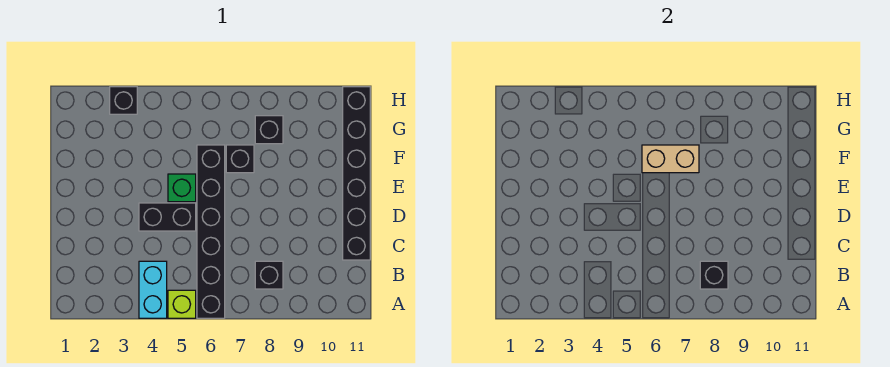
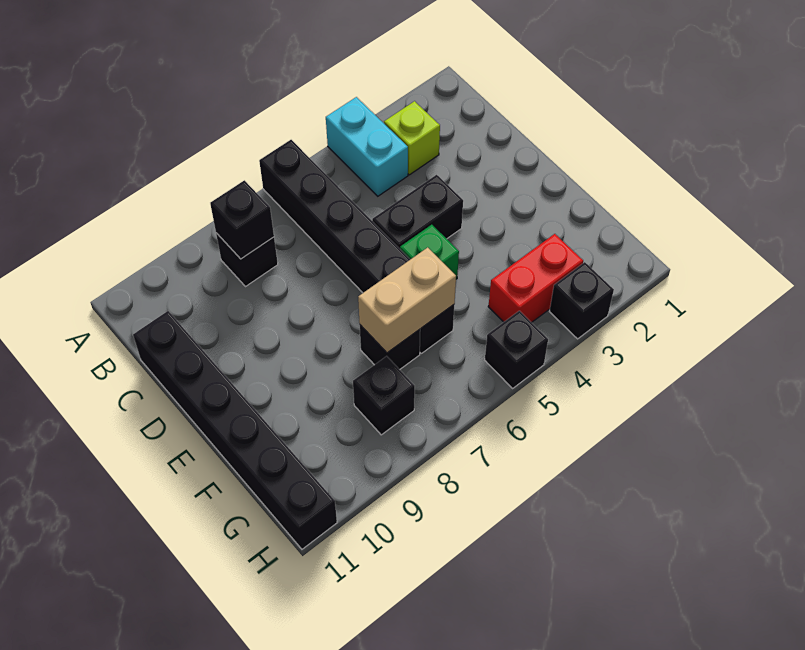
lime 1x1 brick [168,290,196,318] -> lime 1x1 brick moved to [384,101,440,175]
none -> red 1x2 brick [488,234,583,323]
none -> black 1x1 brick [485,311,548,388]

